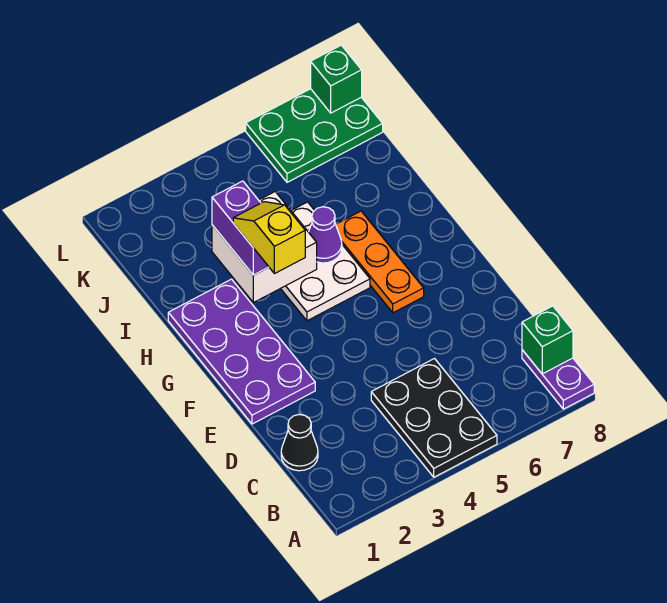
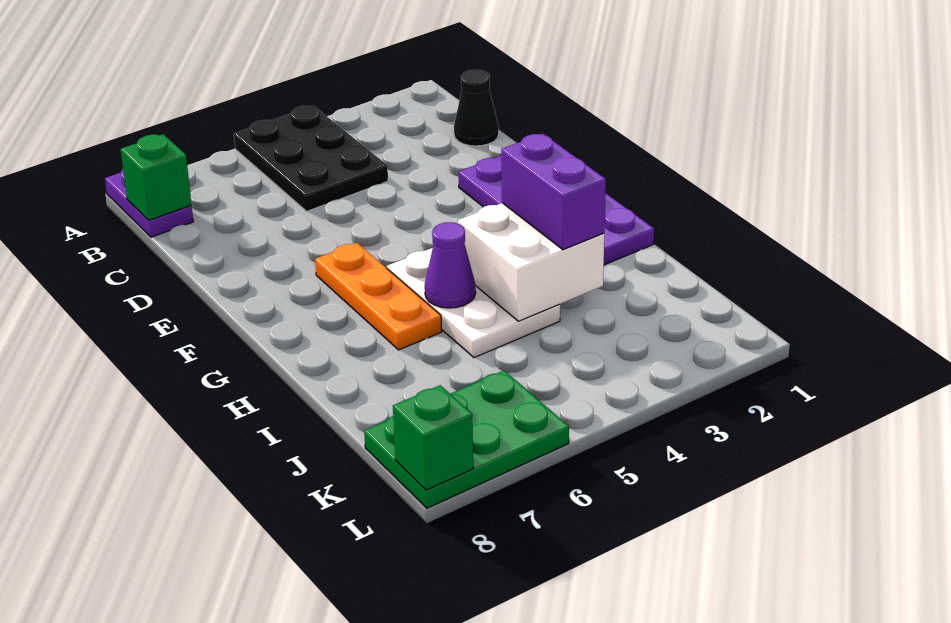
yellow 1x2 slope [233,202,305,274] -> none

